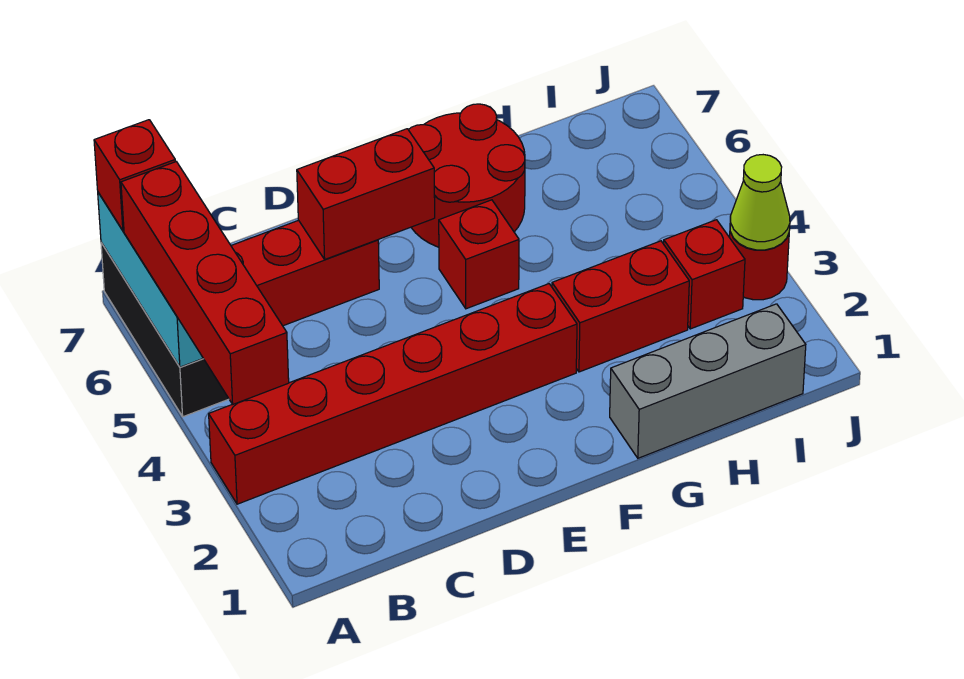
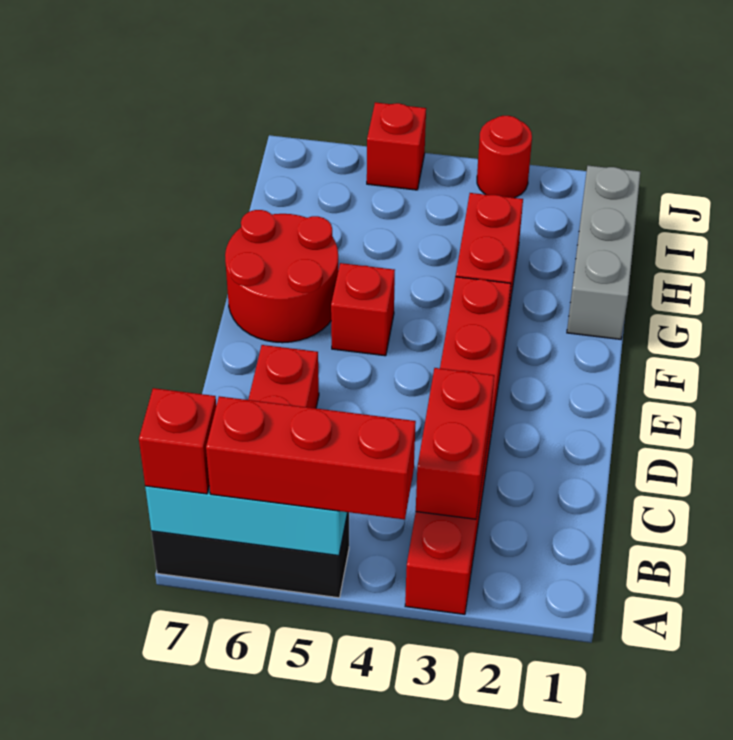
red 1x4 brick [121,162,289,404] -> red 1x3 brick [206,396,416,520]
red 1x2 brick [297,129,435,259] -> red 1x2 brick moved to [416,368,494,519]
red 1x1 brick [664,220,745,329] -> red 1x1 brick moved to [367,102,426,190]
lime 1x1 cone [730,155,790,250] -> none

